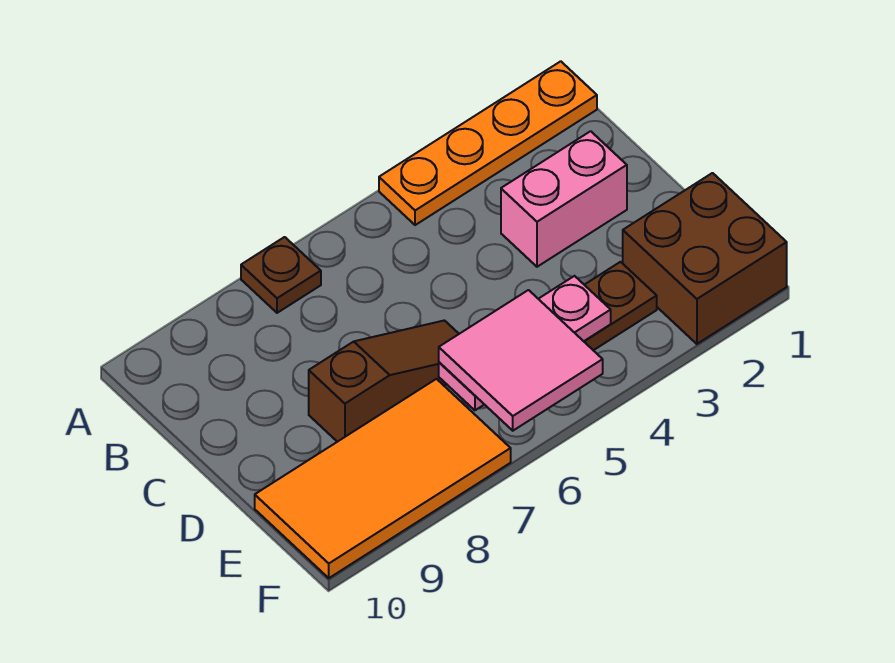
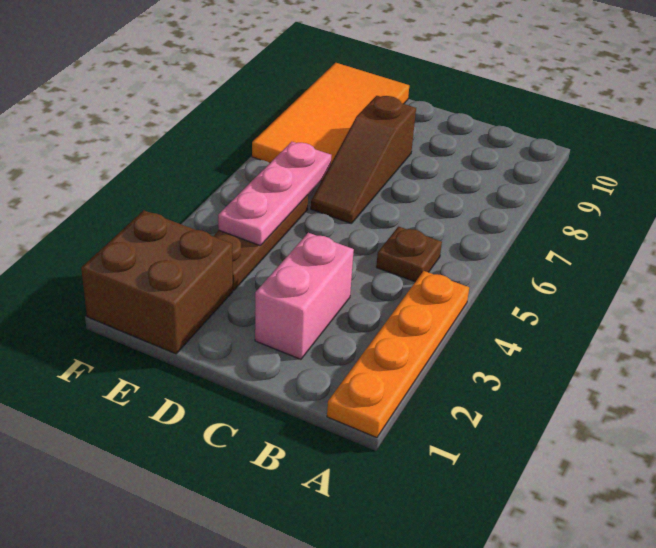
brown 1x1 plate [241,237,321,313] -> brown 1x1 plate moved to [376,227,442,282]
pink 2x2 tile [439,290,603,431] -> none

